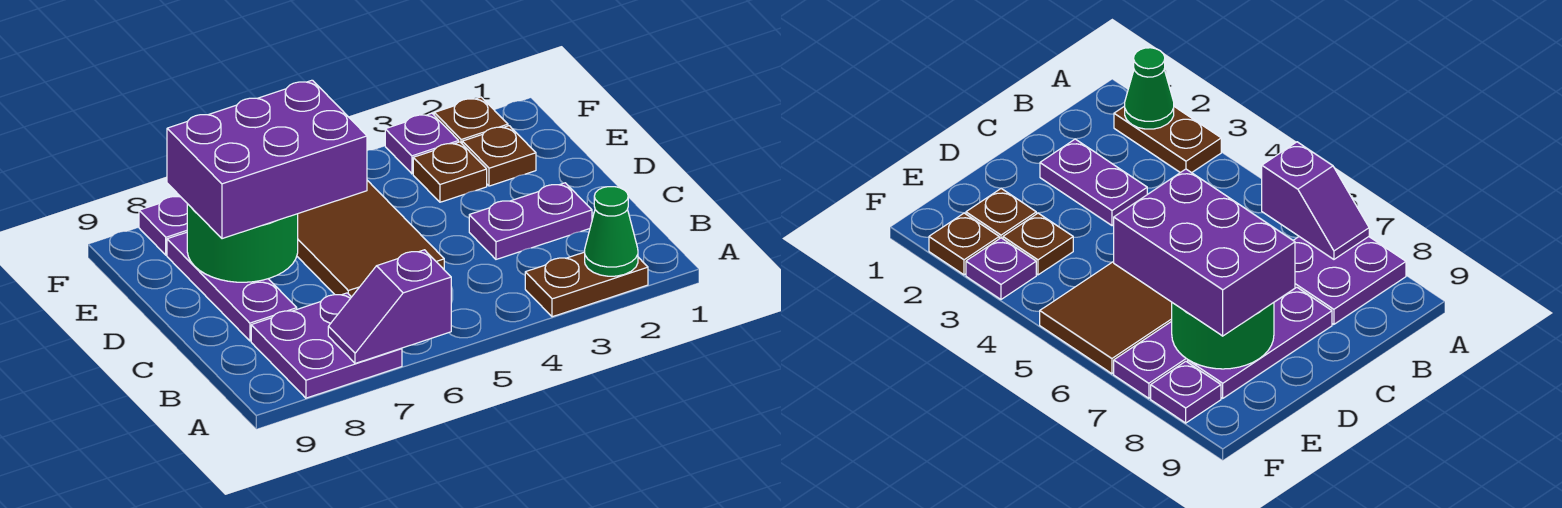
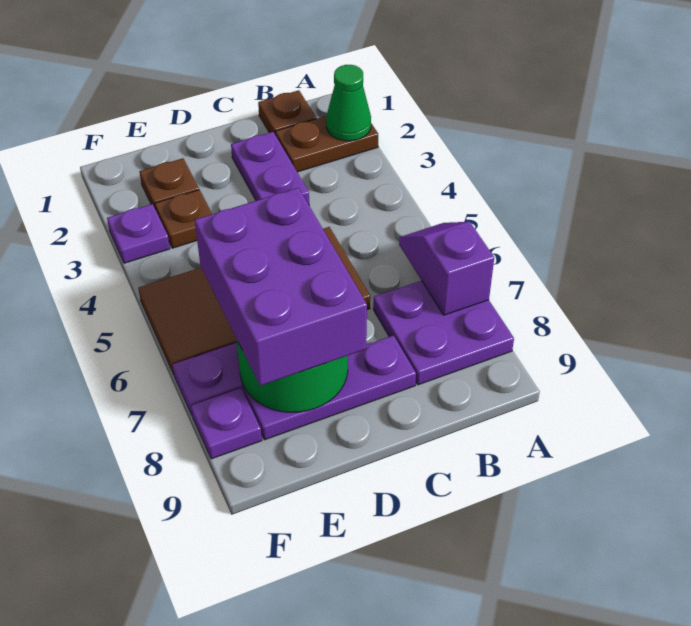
brown 1x2 plate [525,252,648,317] -> brown 1x2 plate turned to [275,116,378,172]
purple 1x2 slope [328,250,451,363] -> purple 1x2 slope turned to [399,222,494,315]
brown 1x1 plate [434,97,508,143] -> brown 1x1 plate moved to [258,90,316,135]

